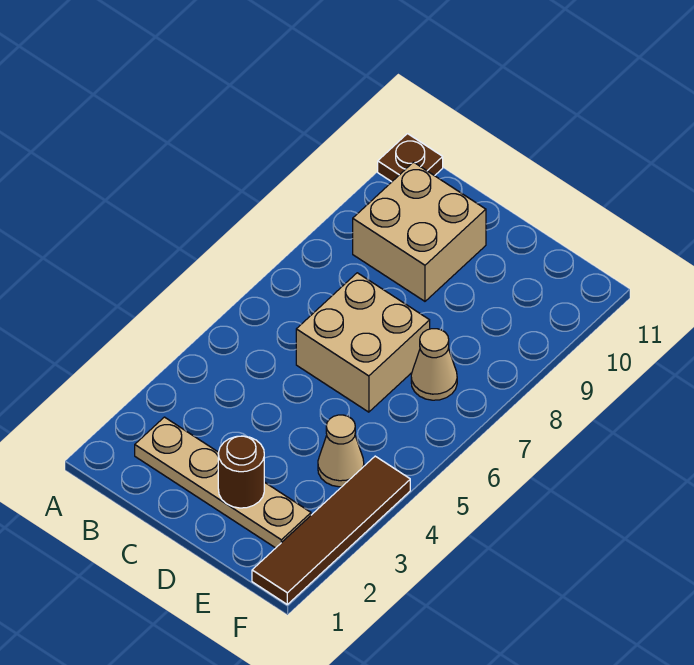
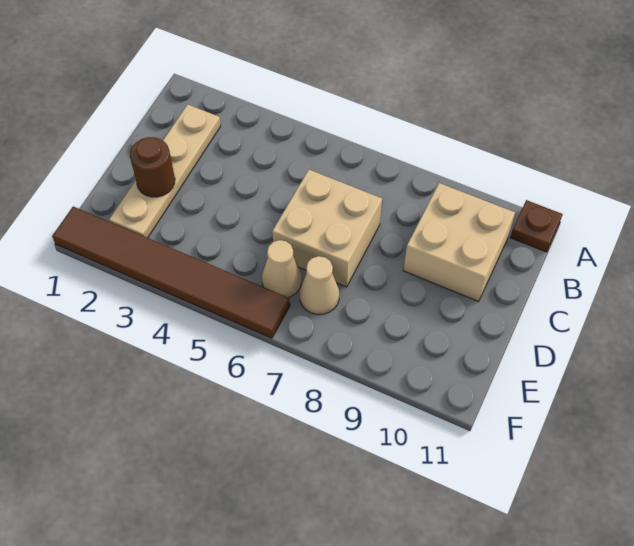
tan 1x1 cone [318,415,364,487] -> tan 1x1 cone moved to [262,240,301,297]
brown 1x4 tile [252,456,410,604] -> brown 1x6 tile [52,207,290,338]

